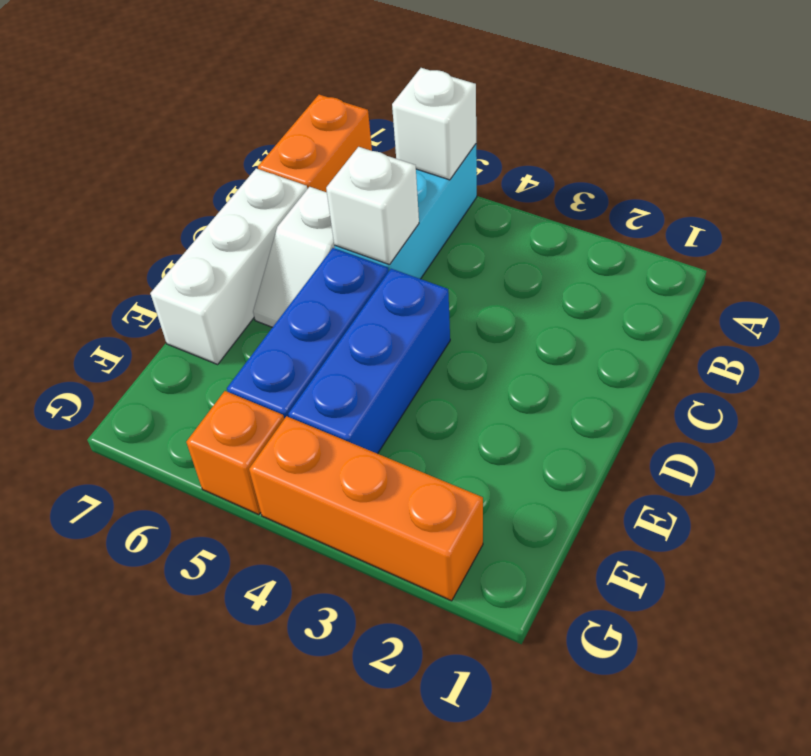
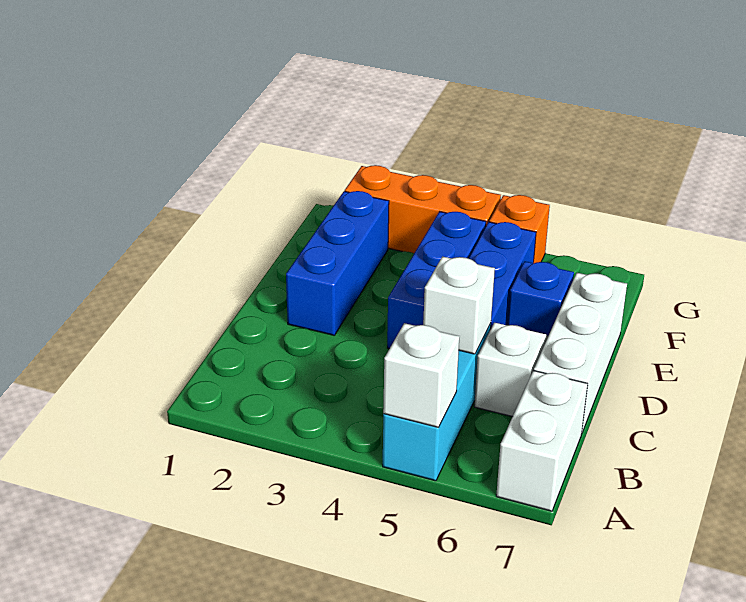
orange 1x2 brick [258,95,372,192] -> white 1x2 brick [496,370,588,511]
none -> blue 1x3 brick [286,191,389,335]
none -> blue 1x1 brick [507,261,574,336]

